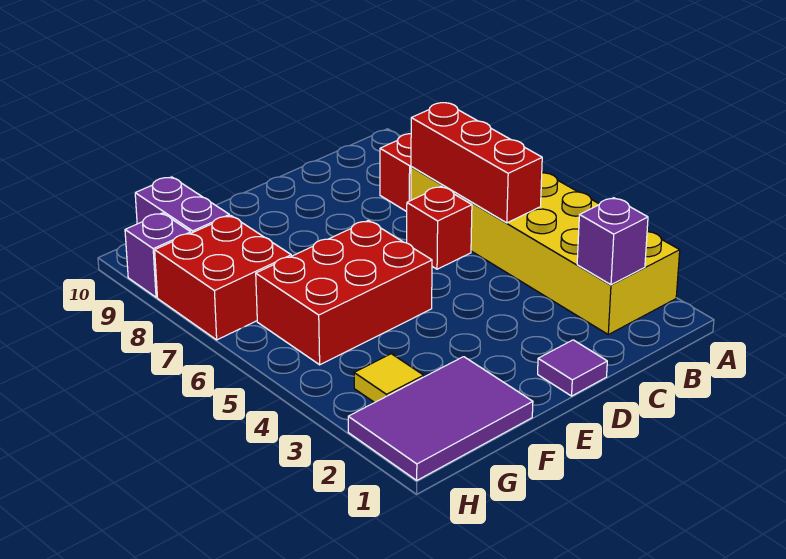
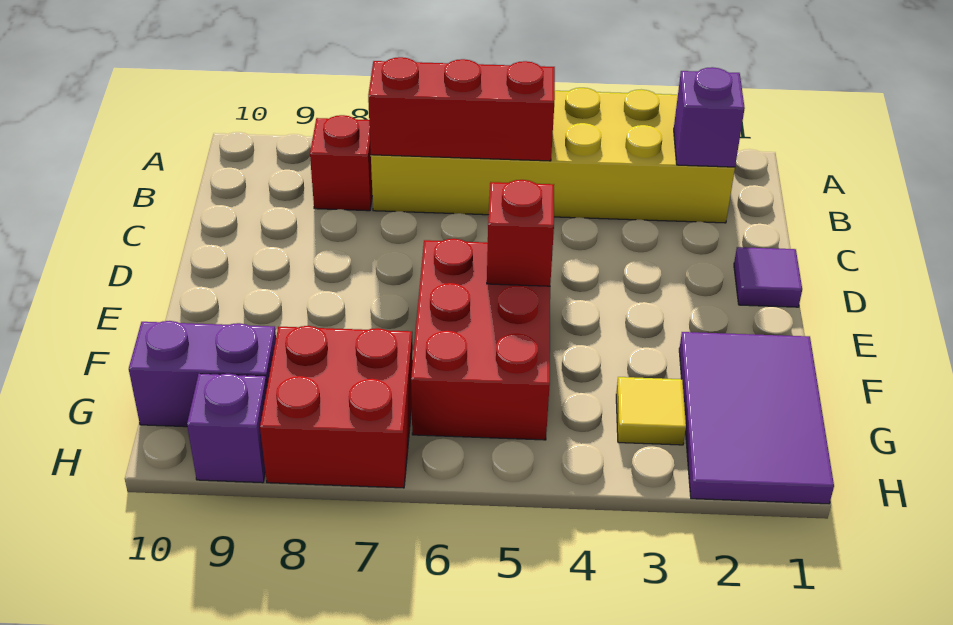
red 1x1 brick [407,187,472,269] -> red 1x1 brick moved to [487,180,554,286]

